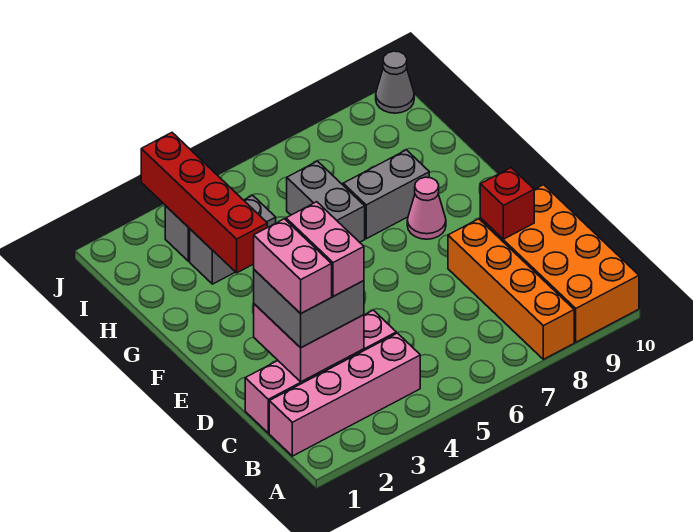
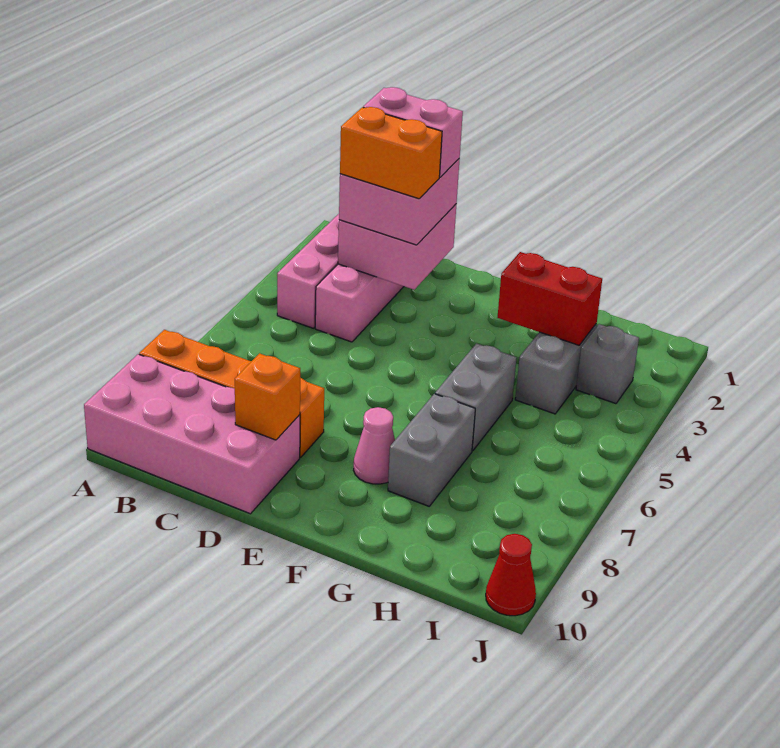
orange 2x4 brick [480,185,639,342] -> pink 2x4 brick [84,354,300,514]
grey 2x2 brick [254,270,364,348] -> pink 2x2 brick [339,159,460,245]
pink 1x2 brick [286,202,364,297] -> orange 1x2 brick [340,107,442,199]
red 1x1 brick [480,168,534,239] -> orange 1x1 brick [234,353,300,440]
red 1x4 brick [141,133,267,273] -> red 1x2 brick [497,252,602,345]
grey 1x2 brick [287,161,365,242] -> grey 1x2 brick turned to [435,343,517,451]
grey 1x1 cone [376,51,414,113] -> red 1x1 cone [486,534,536,616]

